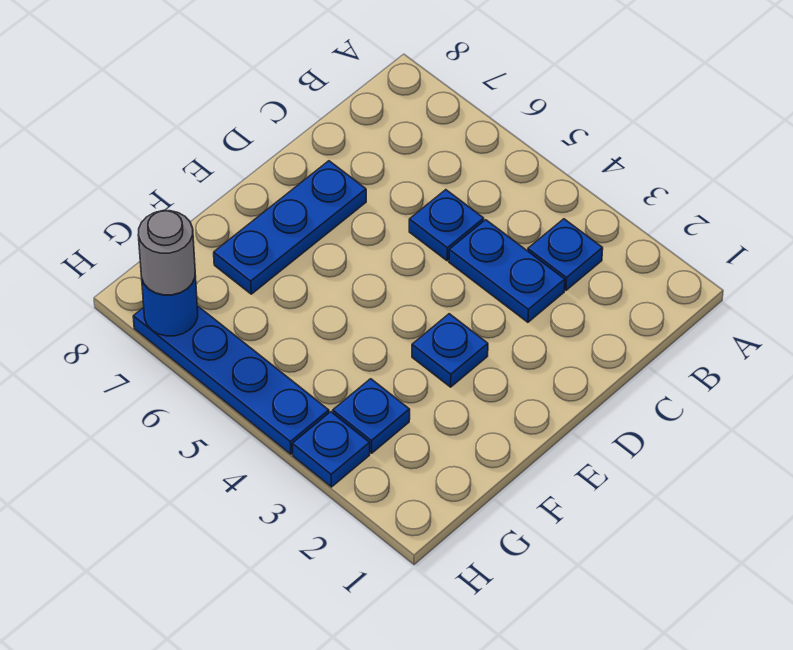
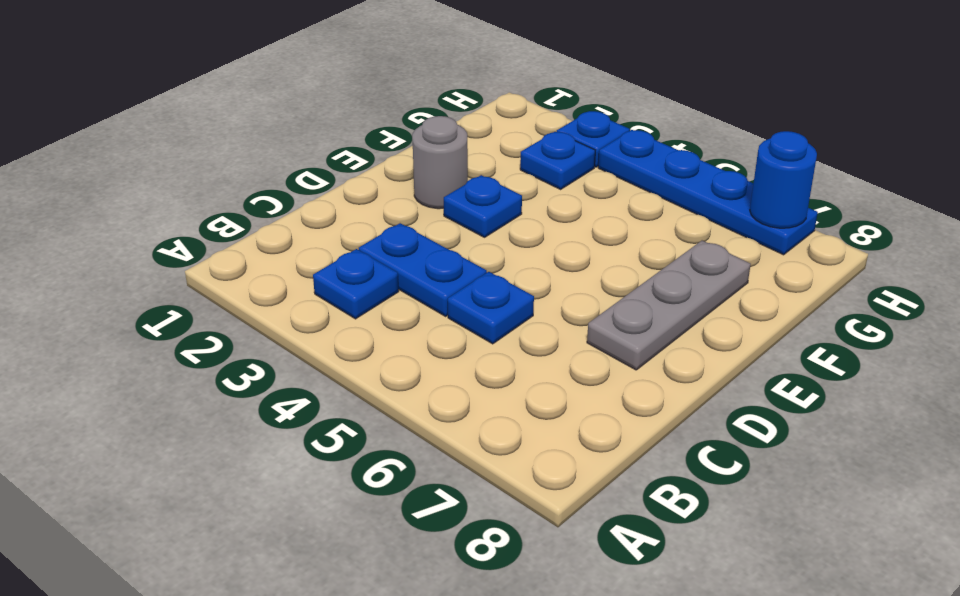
blue 1x3 plate [214,161,366,294] -> grey 1x3 plate [587,241,751,370]
grey 1x1 round brick [138,211,195,295] -> grey 1x1 round brick moved to [412,116,468,209]

